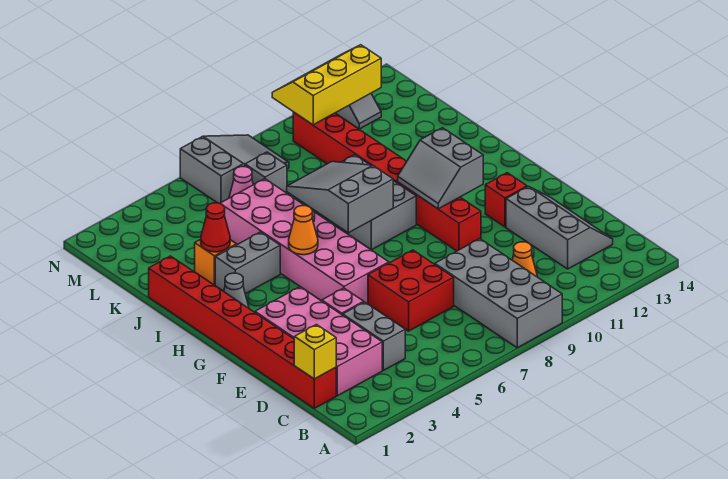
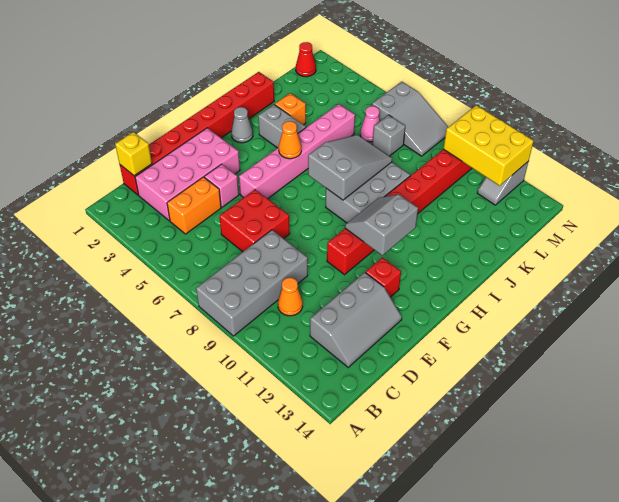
grey 1x2 brick [343,302,405,370] -> orange 1x2 brick [167,177,221,234]
pink 2x6 brick [220,179,389,303] -> pink 1x6 brick [239,104,355,199]
red 1x1 cone [201,203,230,252] -> red 1x1 cone moved to [296,42,316,77]
yellow 2x3 slope [272,45,381,125] -> yellow 2x3 brick [443,105,534,186]

